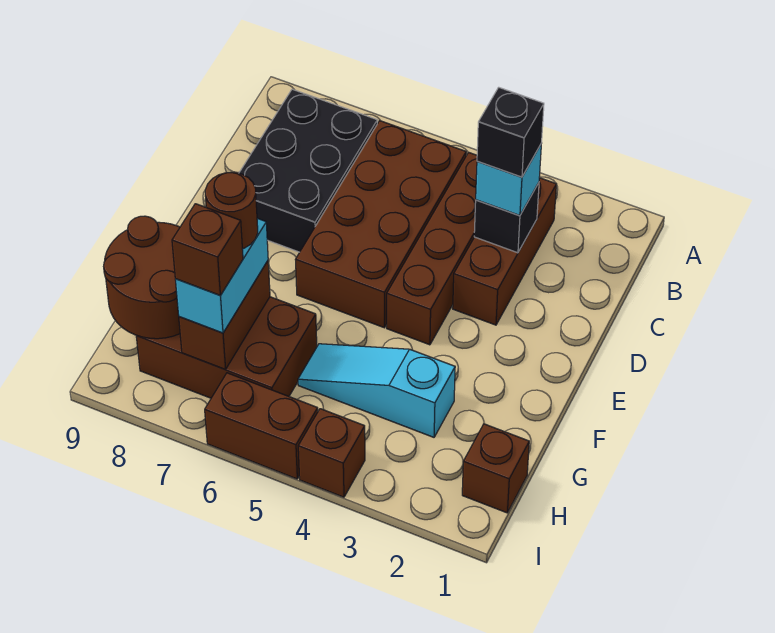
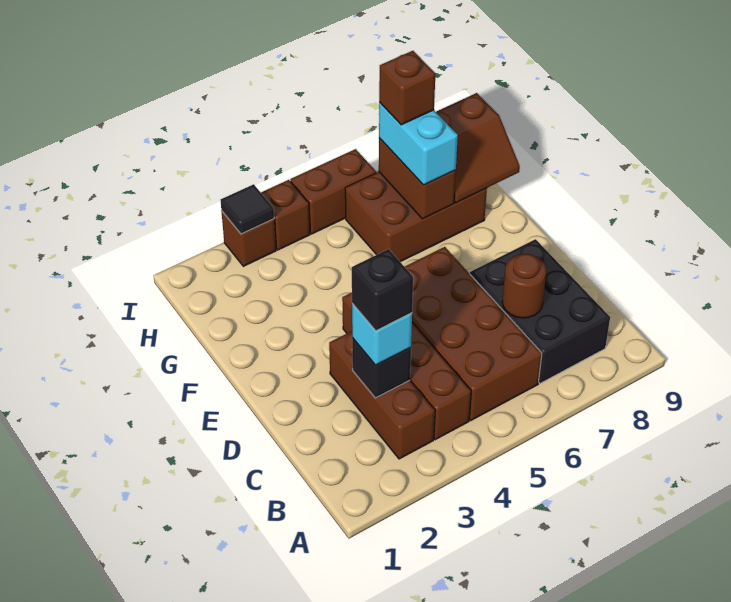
cyan 1x3 slope [298,344,455,437] -> none
brown 1x1 round brick [205,172,258,249] -> brown 1x1 round brick moved to [502,254,546,318]
brown 2x2 round brick [104,216,180,339] -> brown 2x2 slope [436,93,520,203]
brown 1x1 brick [462,424,529,513] -> brown 1x1 brick moved to [221,211,276,266]
none -> black 1x1 tile [221,184,274,234]

